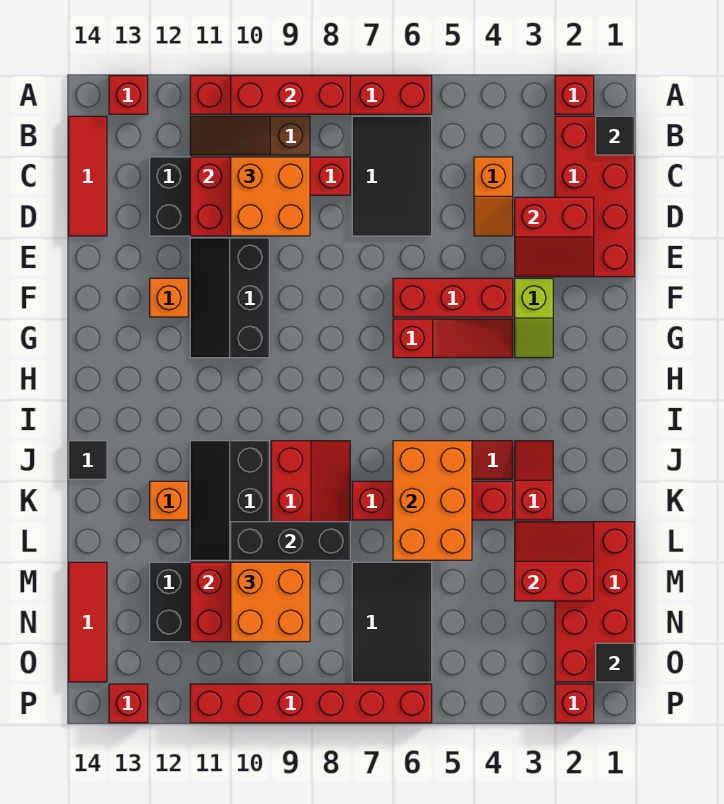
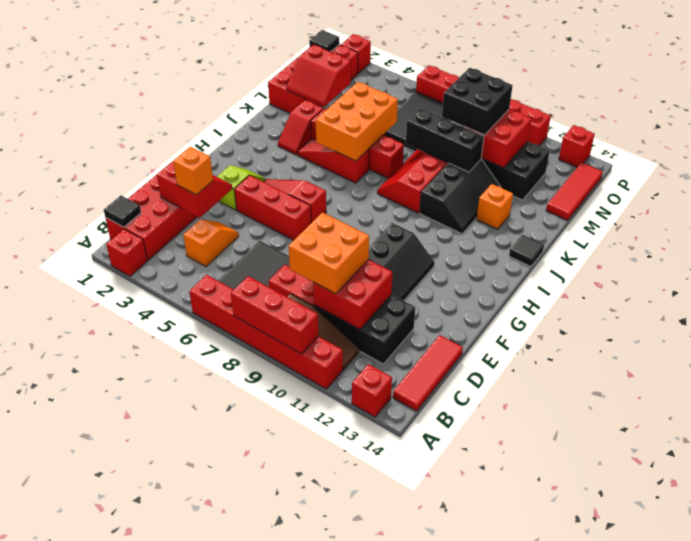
orange 1x1 brick [150,278,188,317] -> orange 1x1 brick moved to [173,147,213,195]
orange 2x2 brick [231,562,310,642] -> black 2x2 brick [442,68,513,135]

